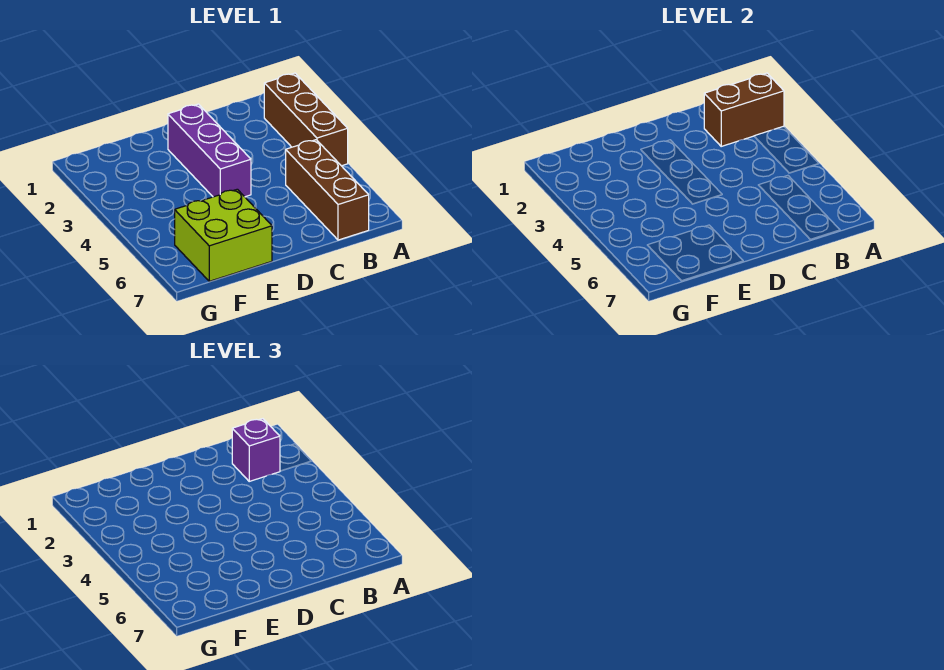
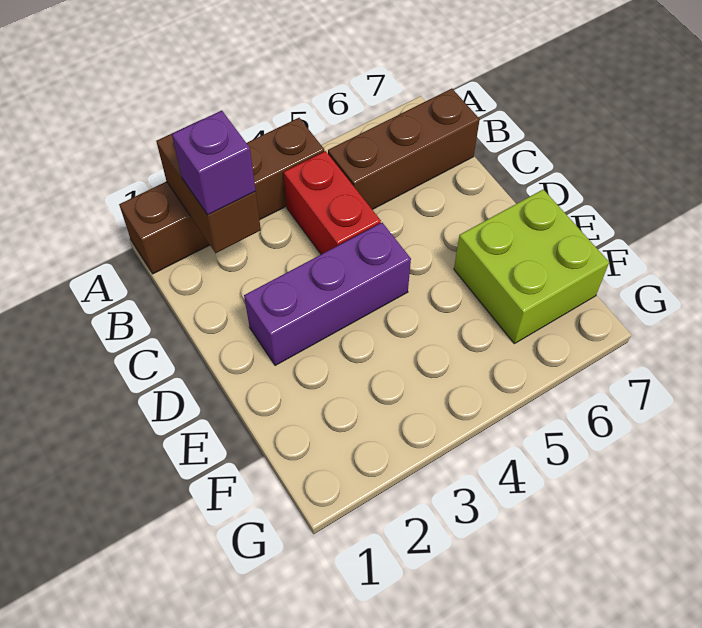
brown 1x3 brick [264,73,348,166] -> brown 1x4 brick [119,118,325,274]
none -> red 1x2 brick [284,151,381,254]

